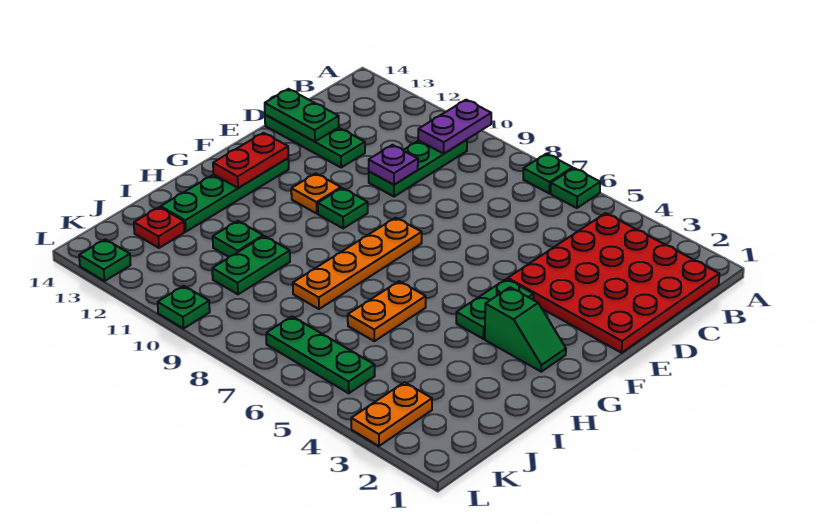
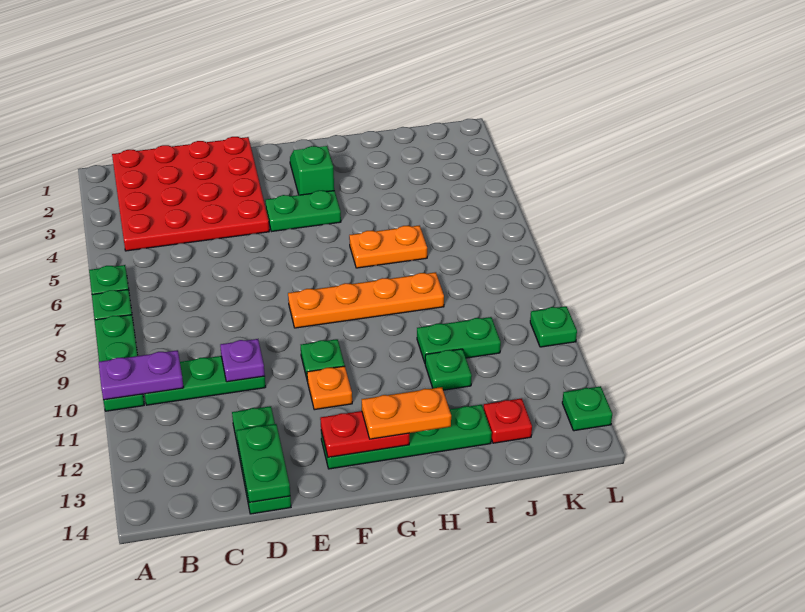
orange 1x2 plate [351,382,432,446] -> orange 1x2 plate moved to [362,387,451,439]
green 1x3 plate [266,317,375,393] -> green 1x3 plate moved to [95,315,144,411]

